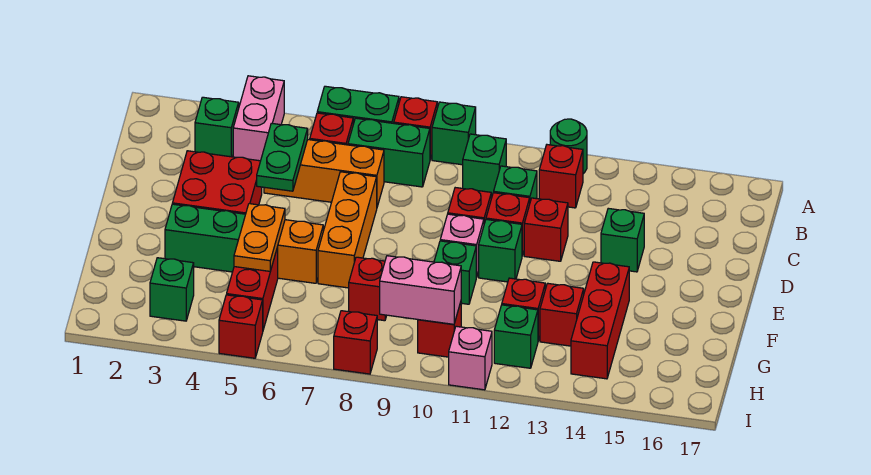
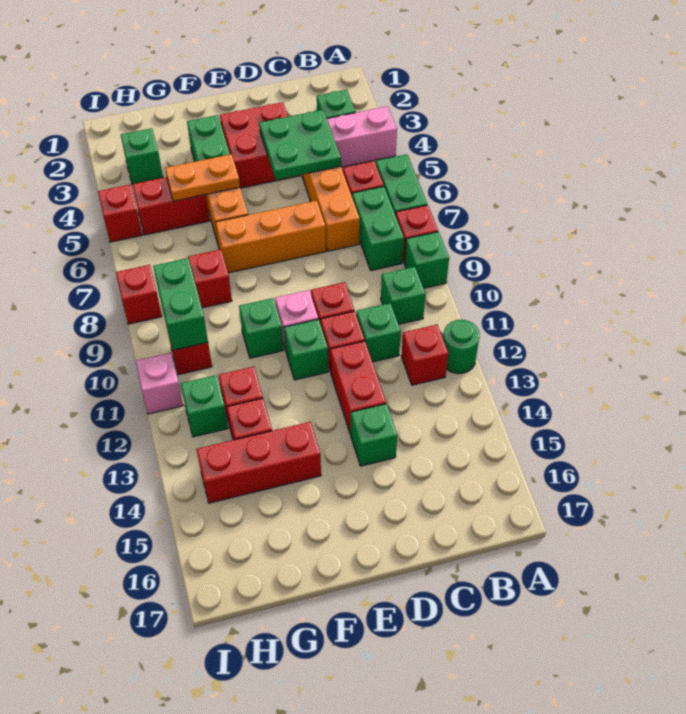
green 1x2 plate [257,123,308,191] -> green 2x2 plate [259,110,341,180]
red 1x1 brick [524,198,568,261] -> red 1x2 brick [330,341,386,434]
pink 1x2 brick [380,256,461,324] -> green 1x2 brick [153,258,208,350]

